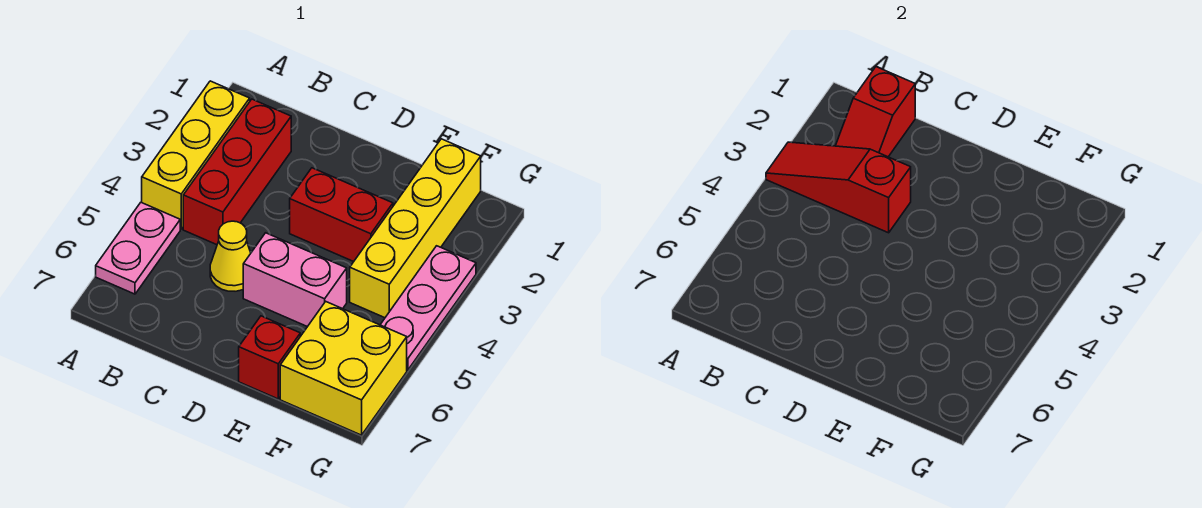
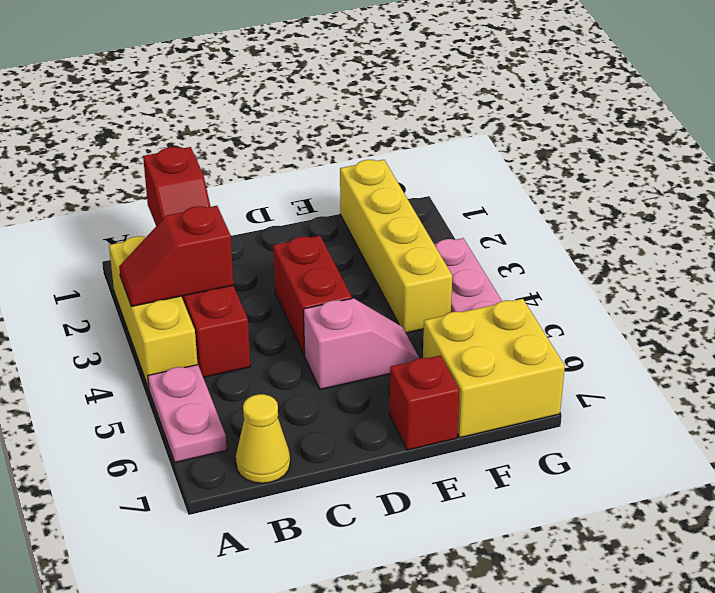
red 1x3 slope [766,142,911,233] -> red 1x2 slope [119,206,233,306]
yellow 1x1 cone [210,221,251,291] -> yellow 1x1 cone moved to [236,394,290,483]
red 1x2 brick [290,168,393,262] -> red 1x2 brick turned to [273,236,352,355]
pink 1x2 brick [243,233,347,327] -> pink 1x2 slope [303,298,419,389]

